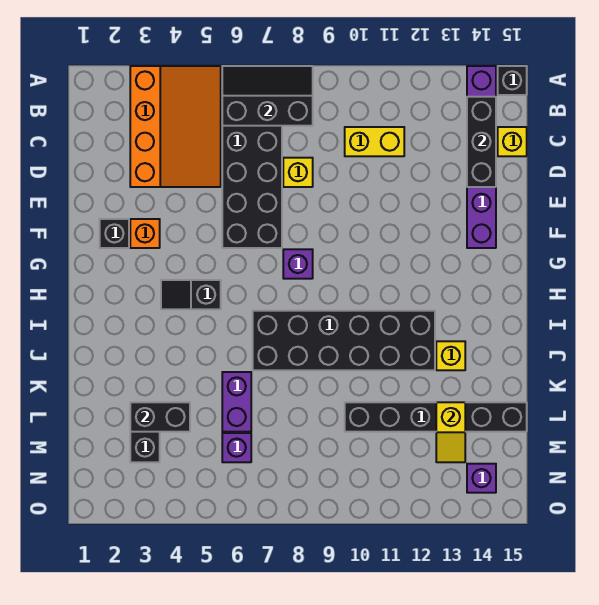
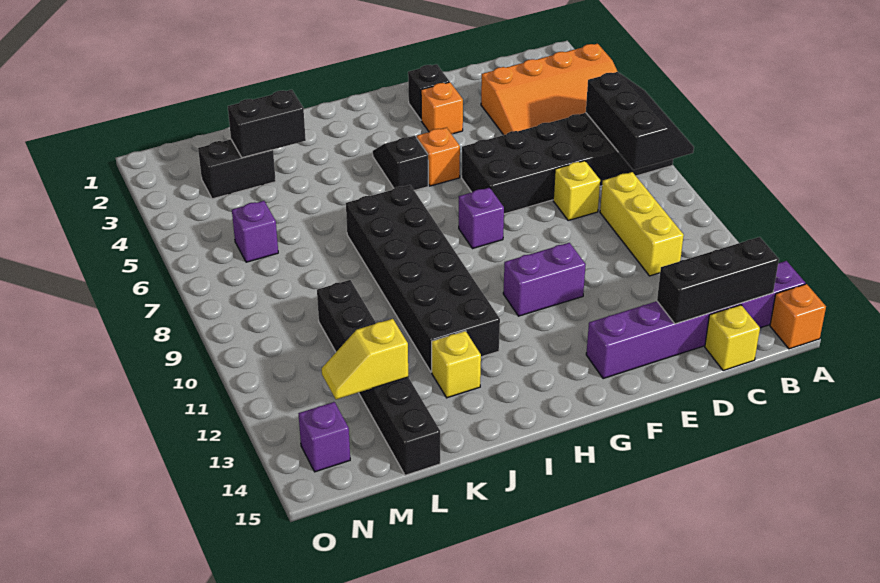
black 1x1 brick [498,66,527,95] -> orange 1x1 brick [770,284,826,349]
yellow 1x2 brick [345,127,404,156] -> yellow 1x3 brick [600,172,684,276]
none -> orange 1x1 brick [417,128,460,186]
purple 1x2 brick [222,372,251,432] -> purple 1x2 brick moved to [503,243,586,316]
black 1x2 brick [130,402,190,432] -> black 1x2 brick turned to [228,90,306,158]

